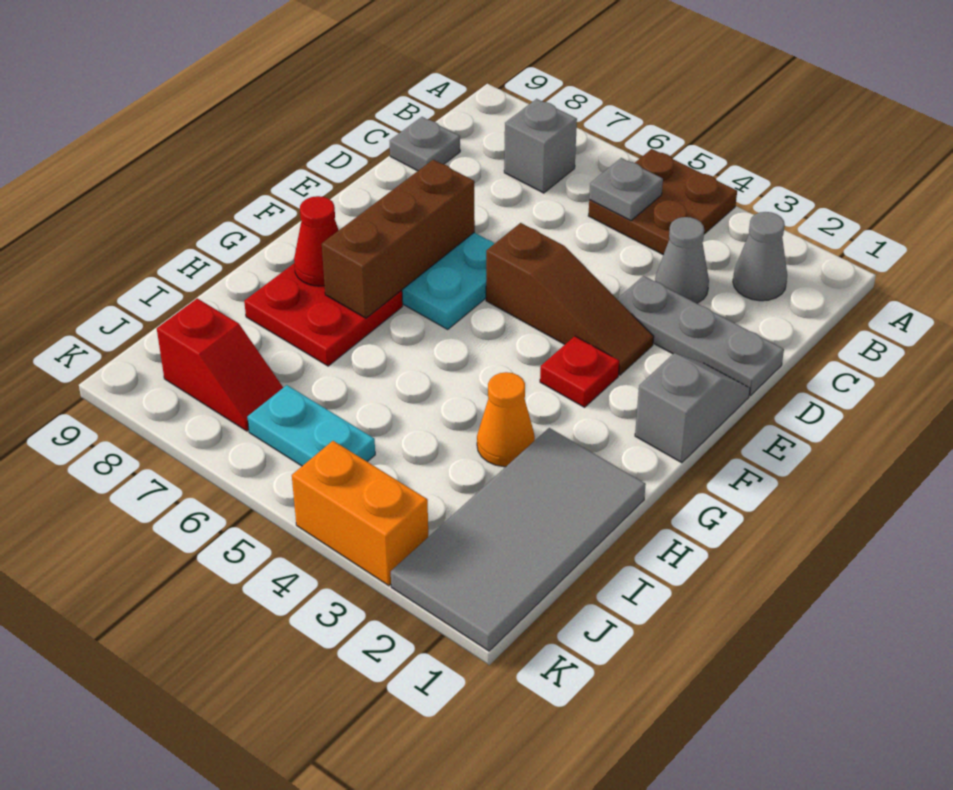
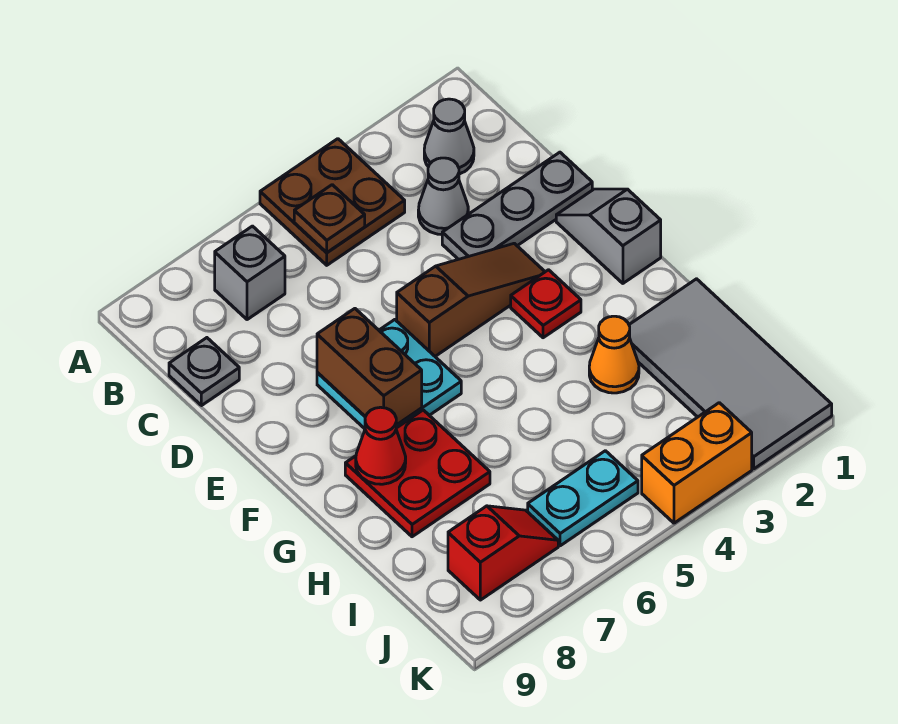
grey 1x1 plate [589,158,663,221] -> brown 1x1 plate [294,185,365,253]
brown 1x3 brick [322,160,475,318] -> brown 1x2 brick [317,309,422,425]

